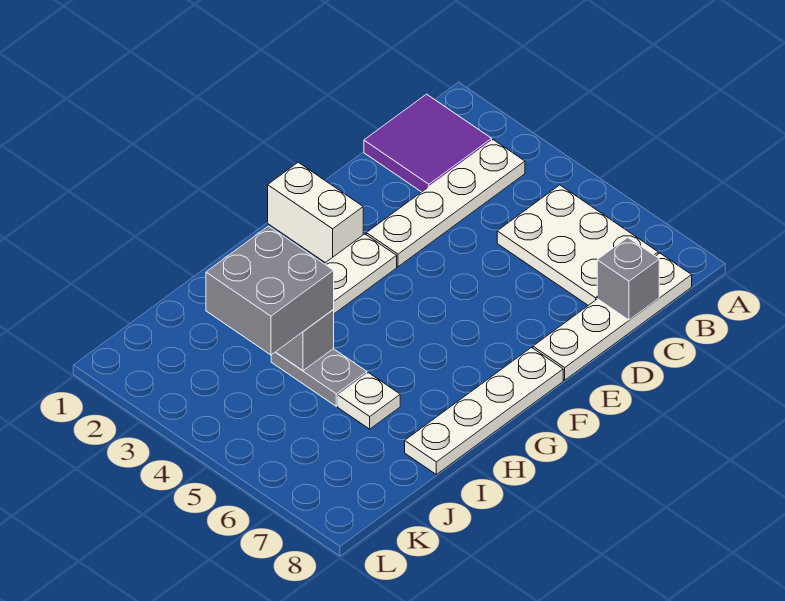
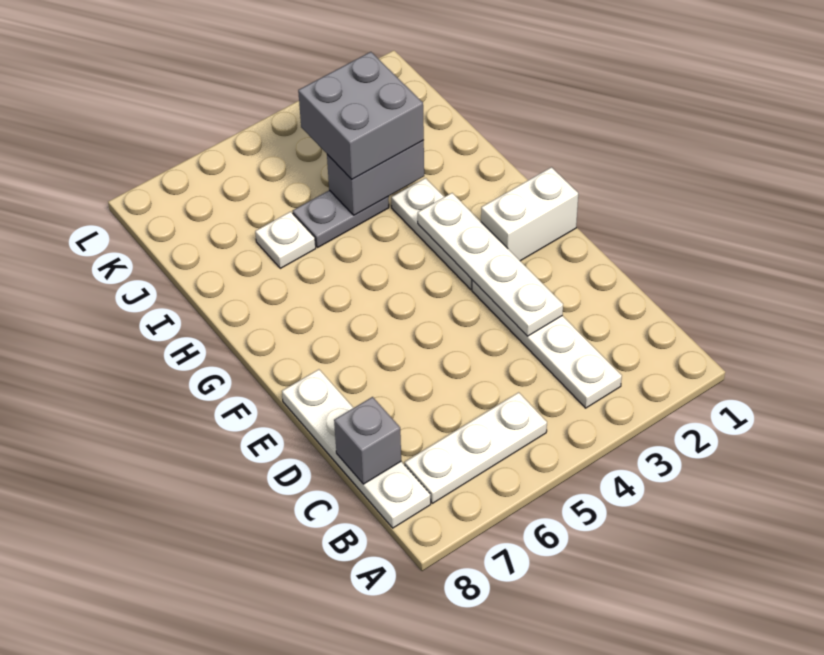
purple 2x2 tile [364,94,492,192] -> none
white 2x3 plate [497,185,658,305] -> white 1x3 plate [405,392,547,503]
white 1x4 plate [405,348,563,474] -> white 1x4 plate moved to [418,193,563,336]

